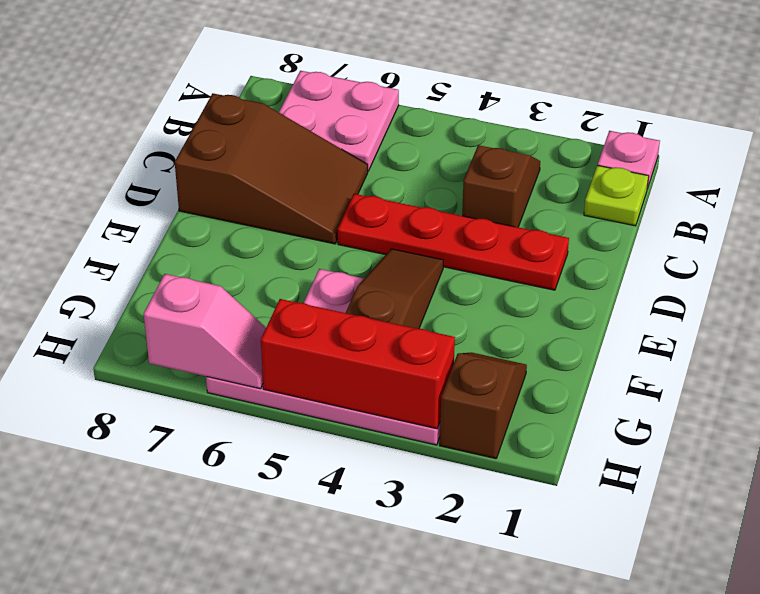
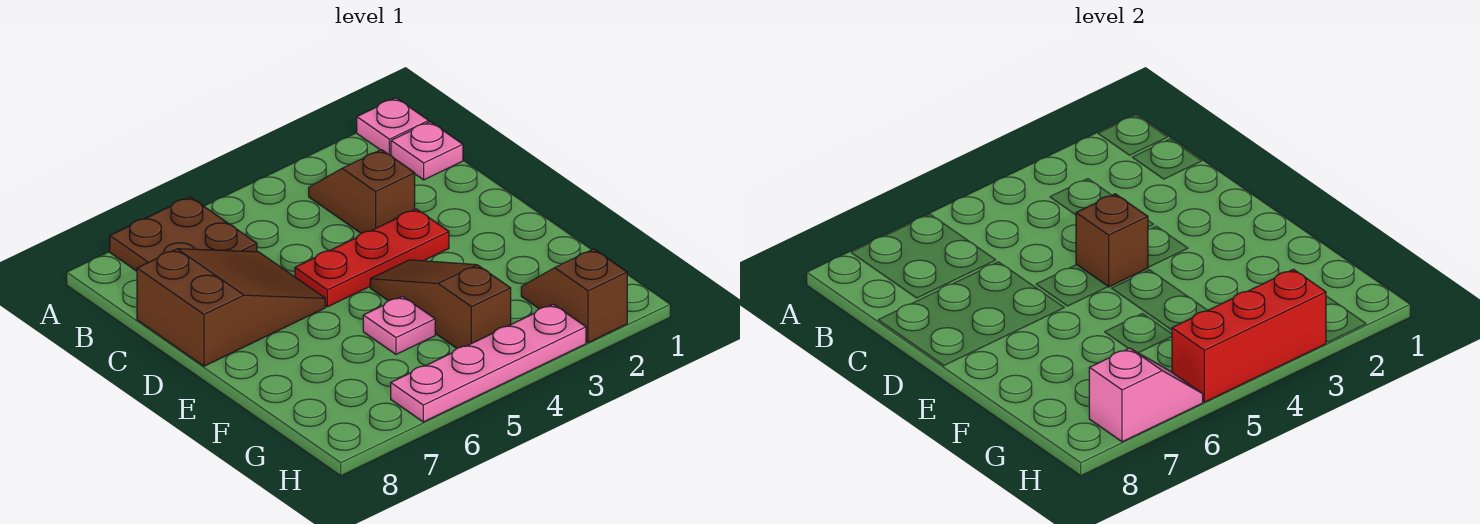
pink 2x2 plate [279,71,399,171] -> brown 2x2 plate [110,197,257,271]
lime 1x1 plate [584,165,649,226] -> pink 1x1 plate [391,122,463,180]
red 1x4 plate [338,194,569,290] -> red 1x3 plate [295,209,449,307]
none -> brown 1x1 brick [1076,194,1148,287]

